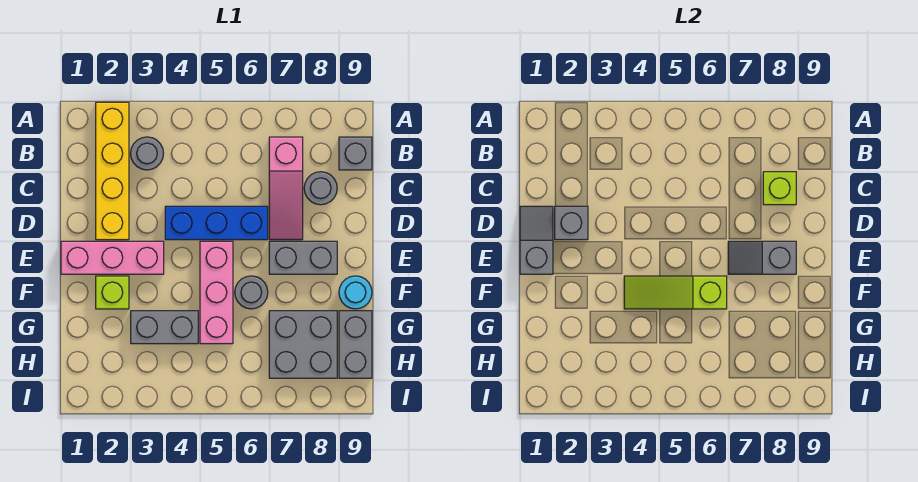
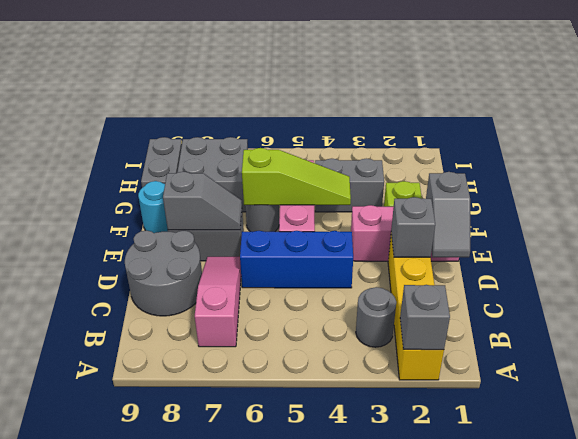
grey 1x1 brick [339,137,372,170] -> grey 1x1 brick moved to [400,285,450,350]
grey 1x1 round brick [304,172,337,205] -> grey 2x2 round brick [125,230,202,316]
lime 1x1 brick [763,172,796,205] -> none

